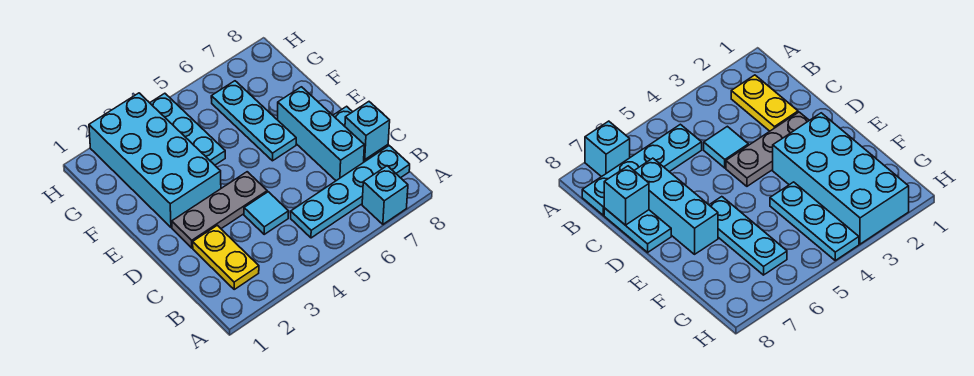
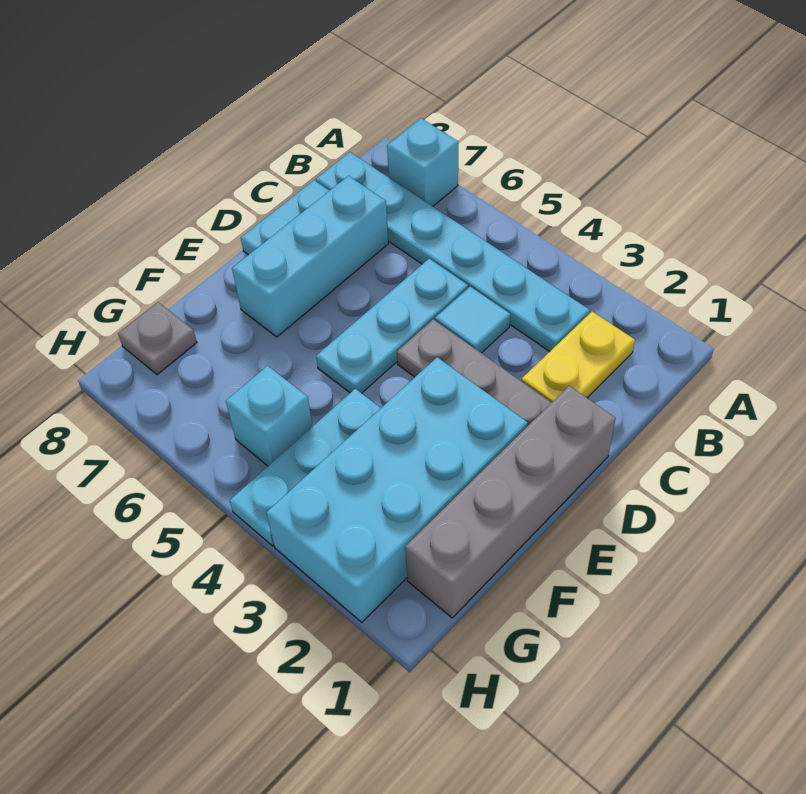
cyan 1x4 plate [291,146,410,238] -> cyan 1x6 plate [316,152,590,352]
cyan 1x1 brick [345,102,390,160] -> cyan 1x1 brick moved to [226,366,313,466]
none -> grey 1x4 brick [405,386,616,618]
cyan 1x3 plate [211,81,296,161] -> cyan 1x3 plate moved to [316,259,468,393]
none -> grey 1x1 plate [118,302,197,375]

